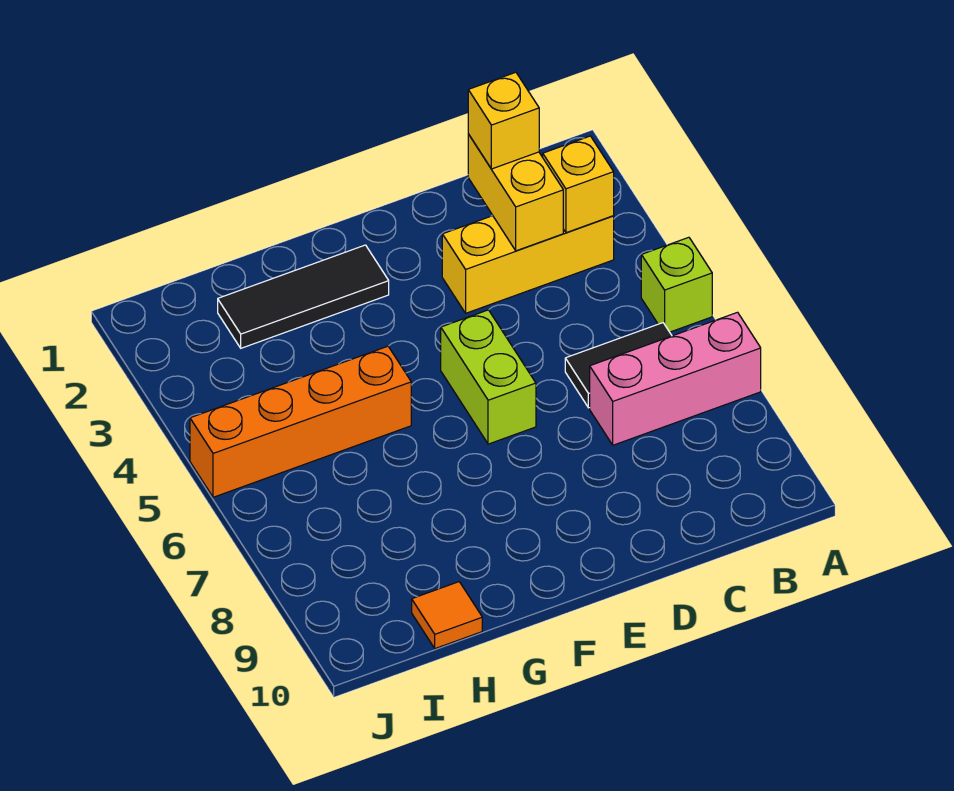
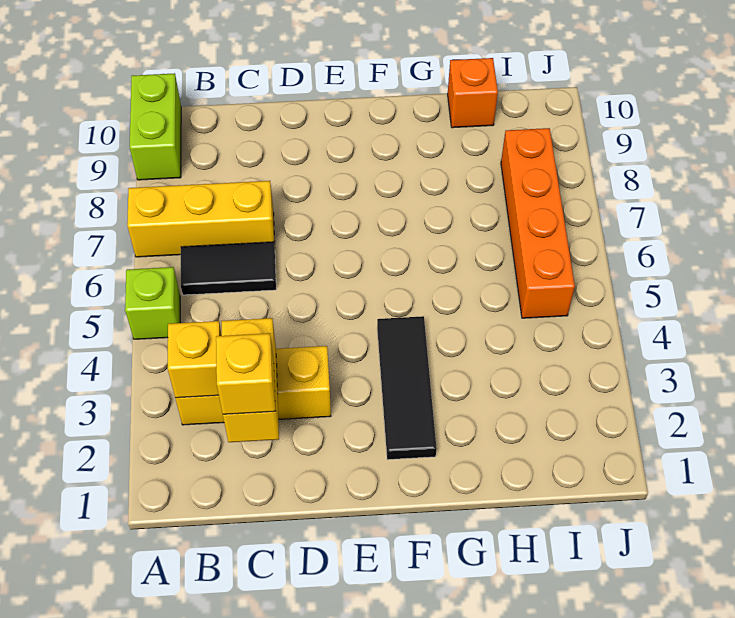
pink 1x3 brick [590,312,761,445] -> yellow 1x3 brick [127,181,275,257]
lime 1x2 brick [441,310,536,444] -> lime 1x2 brick moved to [130,73,181,180]
black 1x3 tile [218,245,389,348] -> black 1x3 tile turned to [377,316,437,460]
orange 1x4 brick [190,346,411,497] -> orange 1x4 brick turned to [501,128,575,318]
orange 1x1 tile [412,582,482,649] -> orange 1x1 brick [448,58,498,128]

